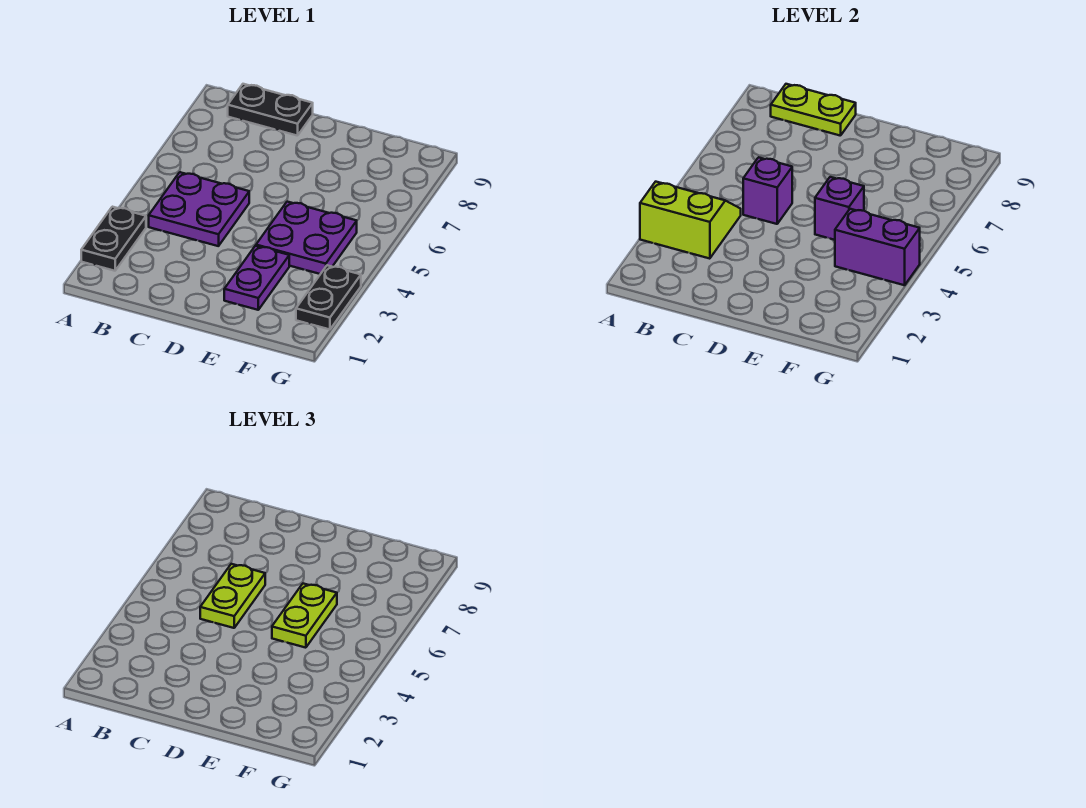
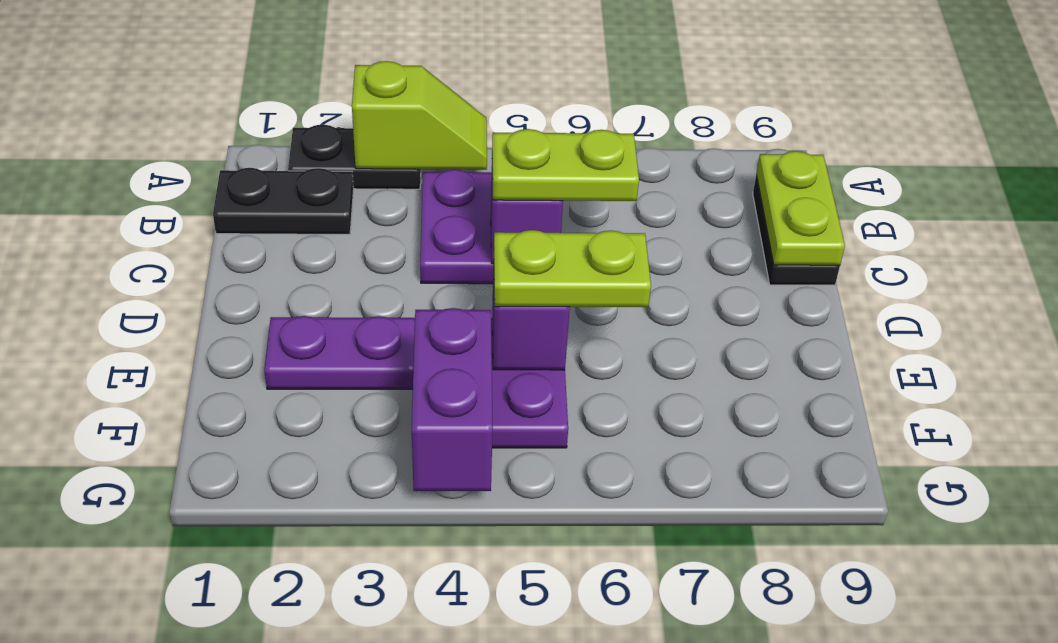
lime 2x2 slope [640,182,741,259] -> lime 1x2 slope [352,61,487,170]
black 1x2 plate [296,265,361,329] -> black 1x2 plate moved to [213,168,353,234]

